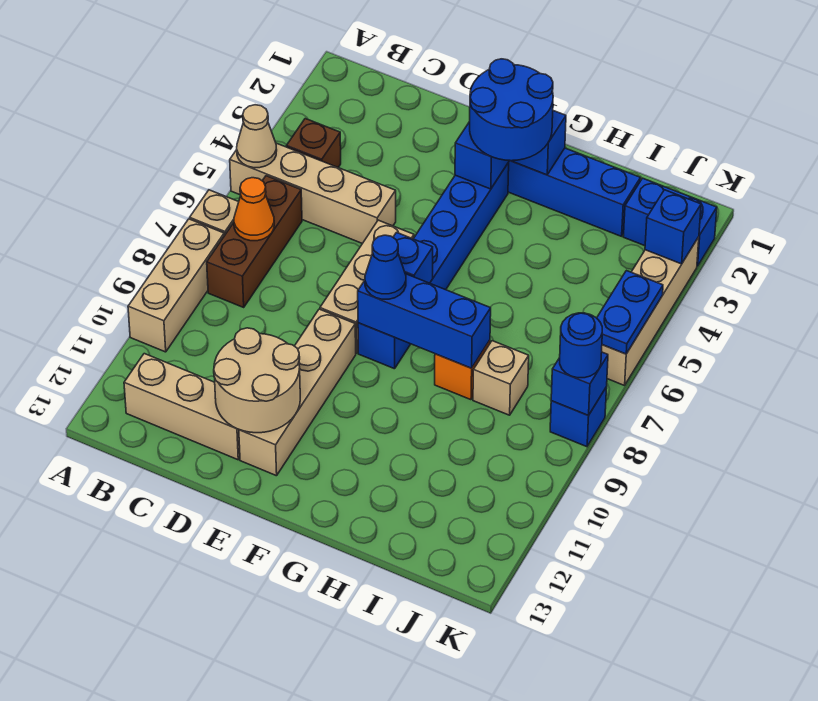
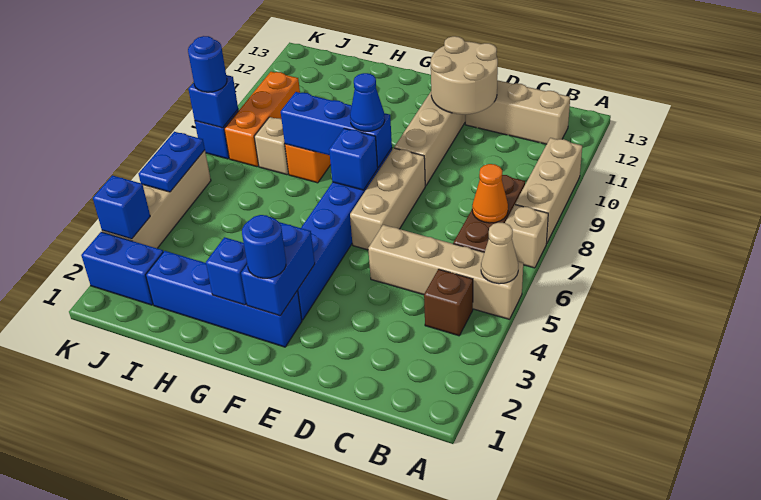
blue 2x2 round brick [470,59,553,161] -> blue 1x1 round brick [242,215,286,278]
none -> orange 1x3 brick [224,72,300,167]

